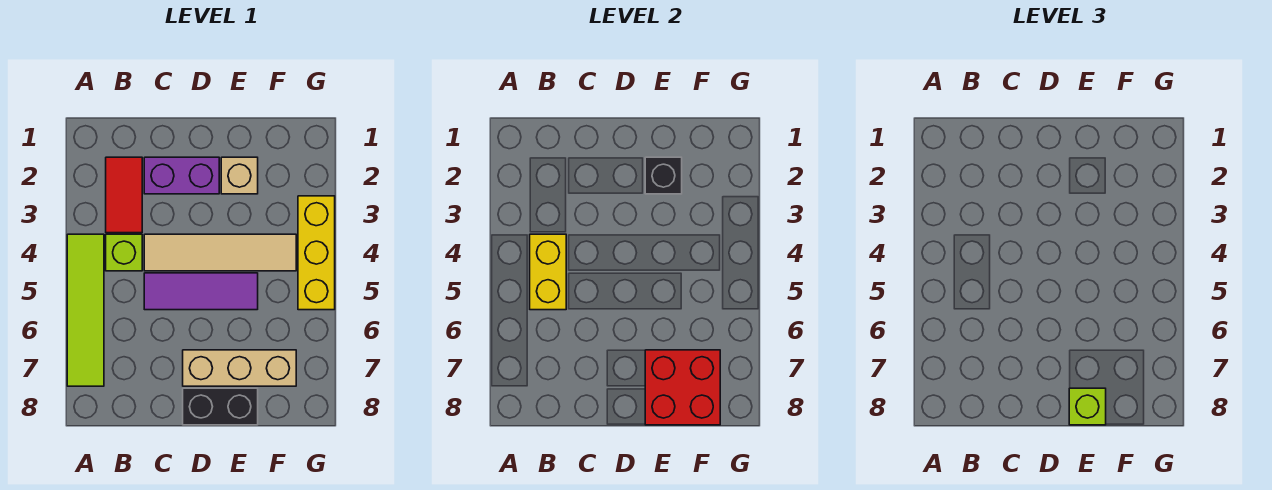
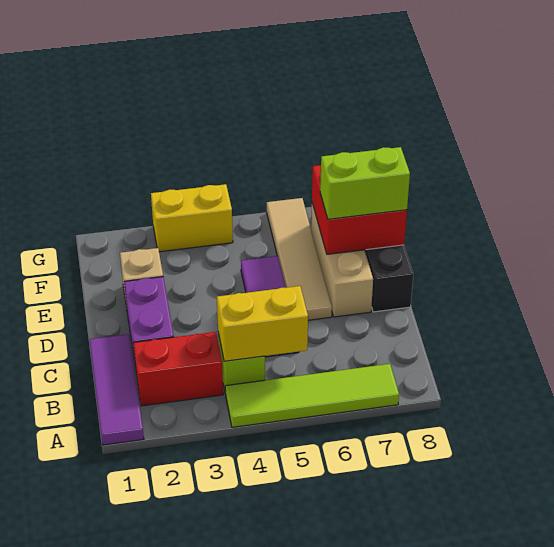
none -> purple 1x3 tile [90,334,144,445]
red 1x2 tile [106,157,142,233] -> red 1x2 brick [133,332,223,406]
tan 1x4 tile [144,234,296,271] -> tan 1x4 tile moved to [267,198,332,320]
black 1x1 brick [645,157,682,194] -> none
lime 1x1 brick [1069,388,1106,425] -> lime 1x2 brick [320,147,410,219]
yellow 1x3 brick [298,196,335,310] -> yellow 1x2 brick [151,184,233,252]

